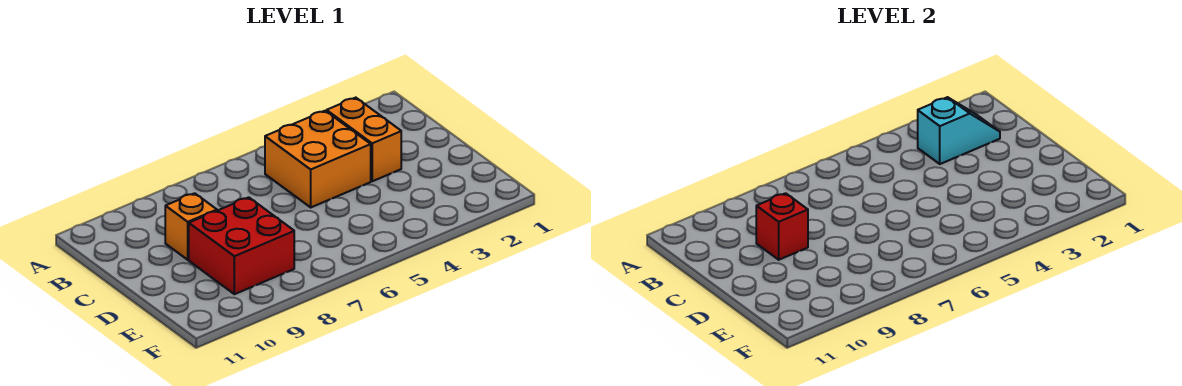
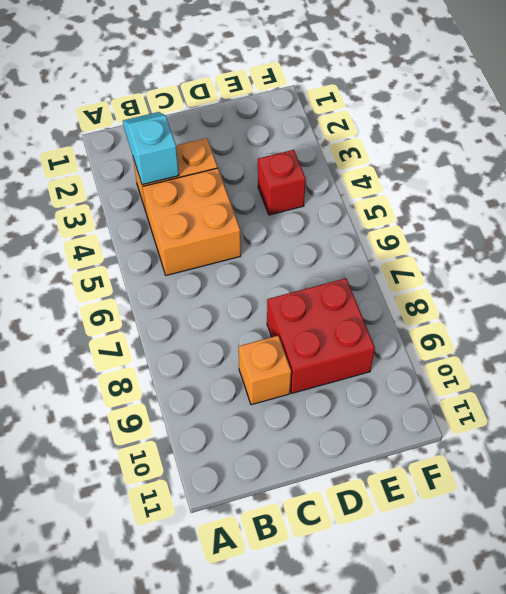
red 1x1 brick [756,193,808,260] -> red 1x1 brick moved to [258,150,306,215]

